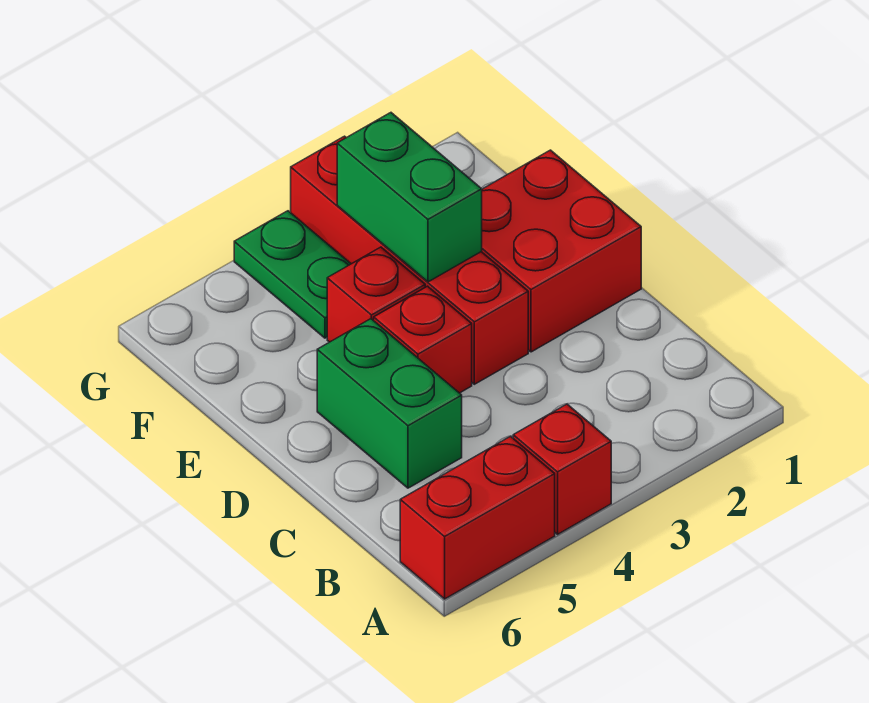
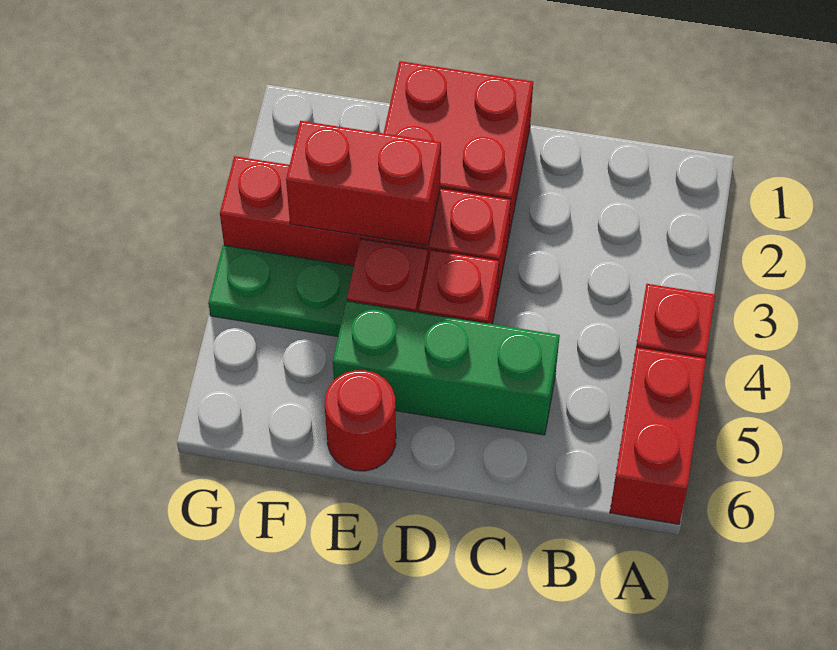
green 1x2 brick [317,319,462,488] -> green 1x3 brick [333,301,560,435]
green 1x2 brick [337,113,482,282] -> red 1x2 brick [286,121,441,246]
none -> red 1x1 round brick [325,370,396,471]

